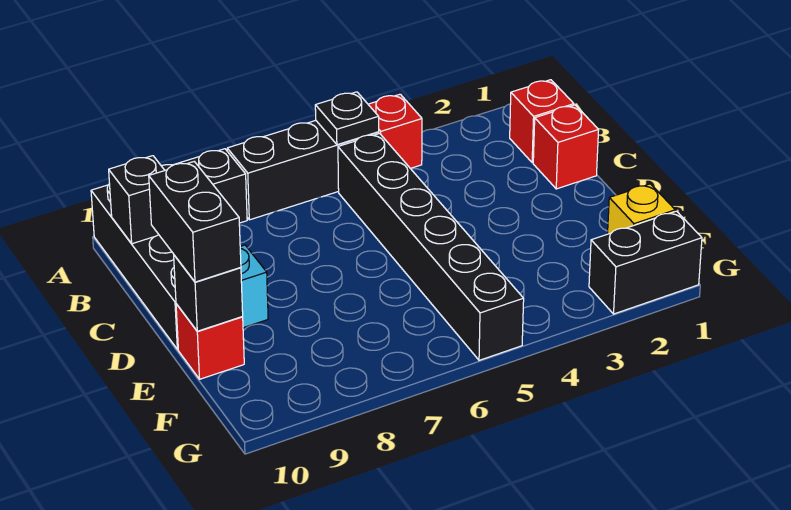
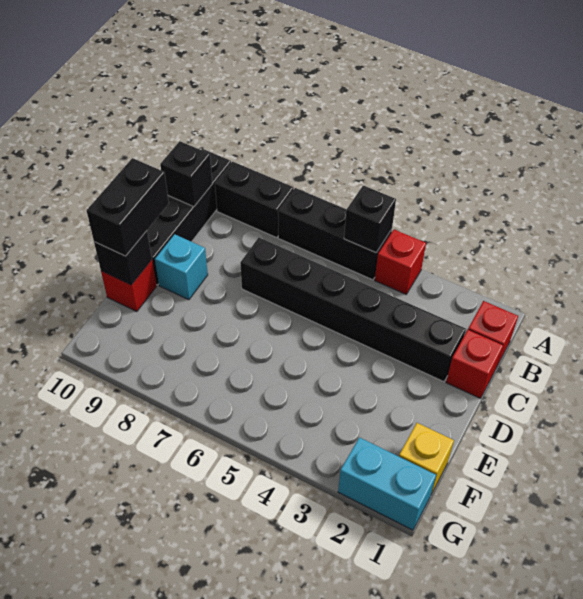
black 1x1 plate [315,92,379,145] -> black 1x1 brick [344,185,396,253]
black 1x6 brick [338,134,524,360] -> black 1x6 brick turned to [240,238,466,382]
black 1x2 brick [589,211,702,314] -> cyan 1x2 brick [338,438,436,530]

